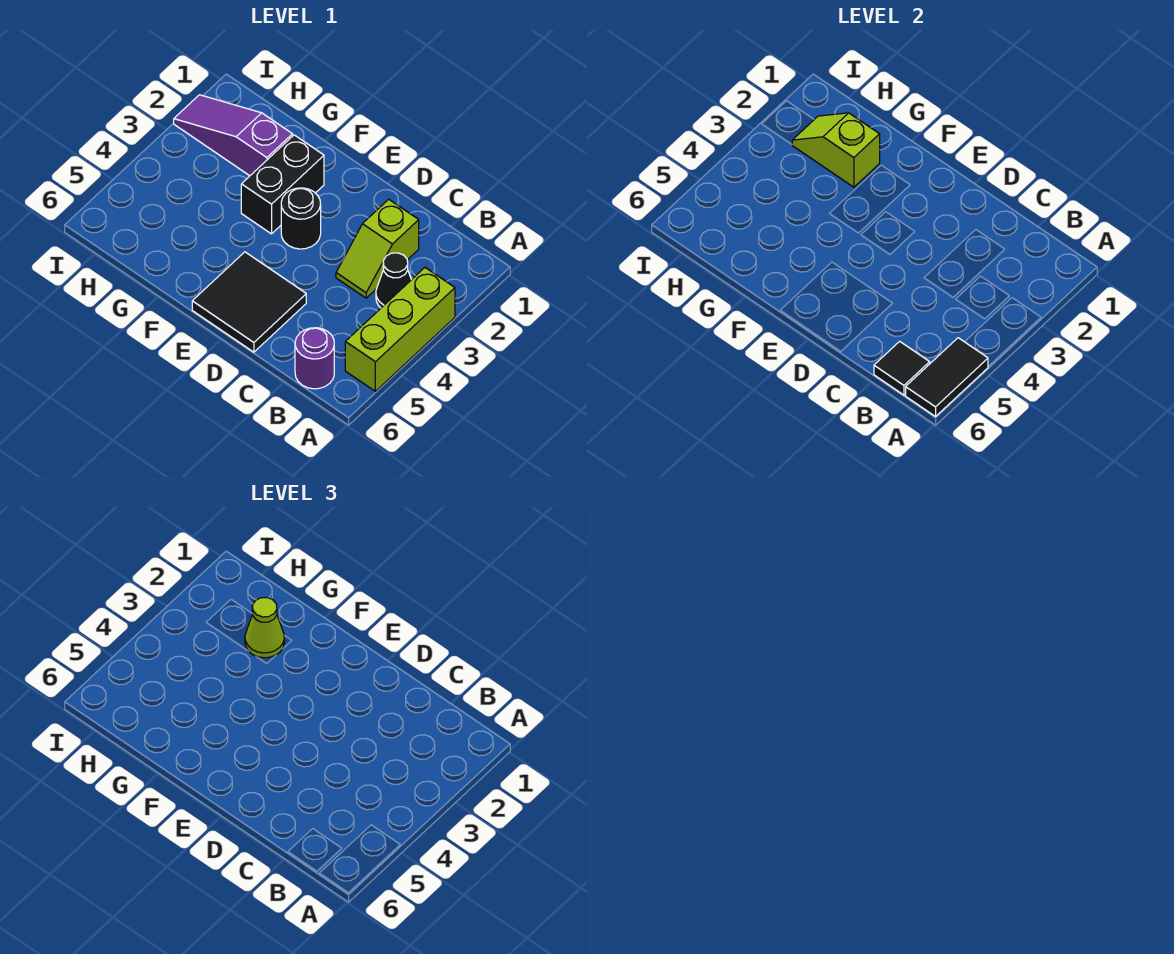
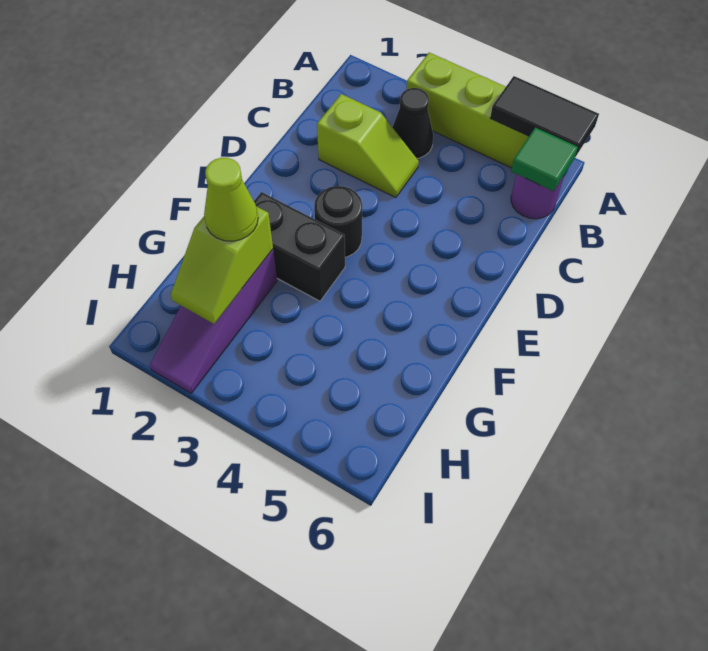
black 1x1 tile [874,341,930,395] -> green 1x1 tile [511,127,578,191]
black 2x2 tile [192,252,306,352] -> none

